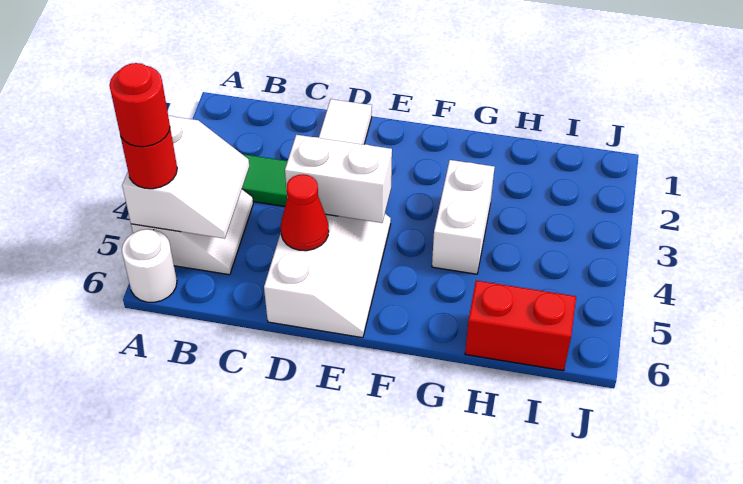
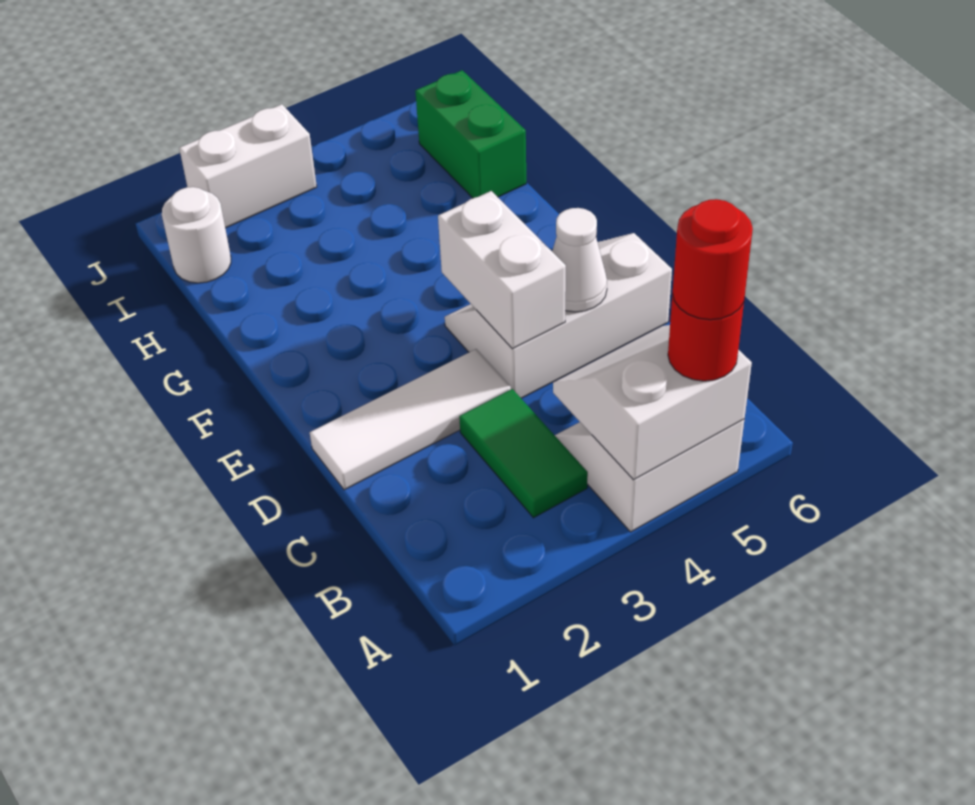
white 1x1 round brick [122,229,177,302] -> white 1x1 round brick moved to [162,187,231,283]
red 1x1 cone [281,174,329,251] -> white 1x1 cone [552,208,607,312]
white 1x2 brick [432,160,495,274] -> white 1x2 brick moved to [179,104,317,228]
red 1x2 brick [465,281,576,371] -> green 1x2 brick [415,70,526,198]

